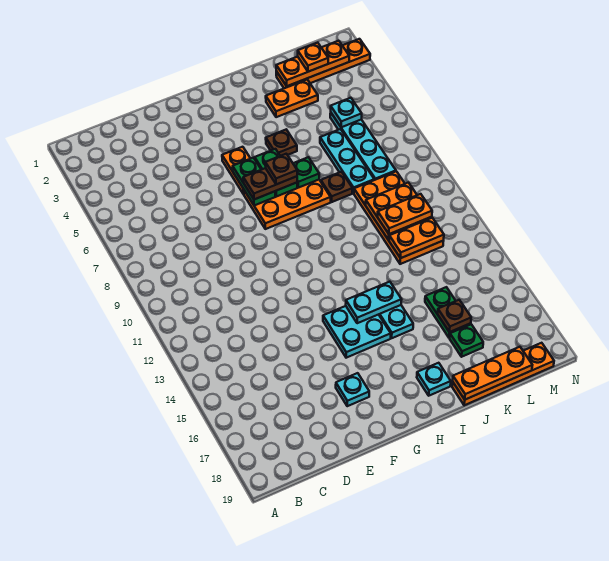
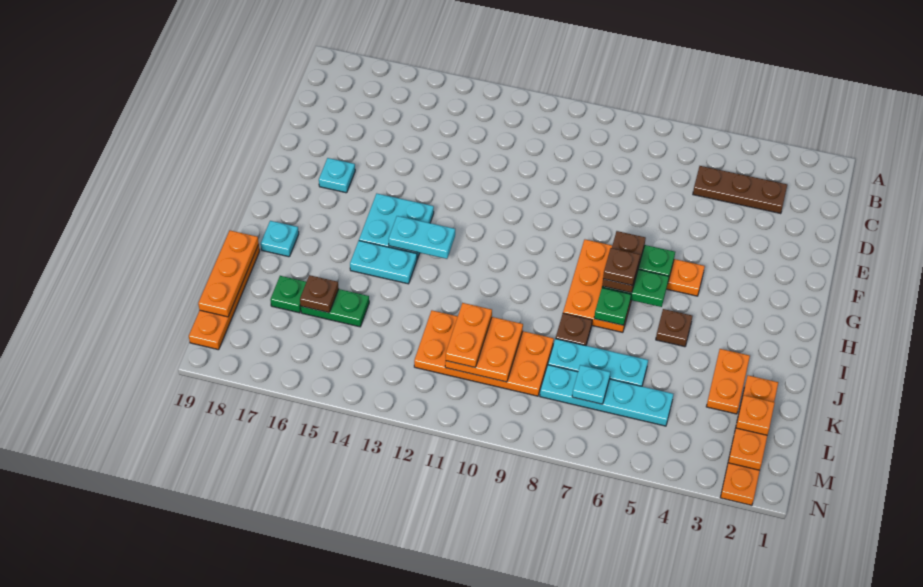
none -> brown 1x3 plate [693,166,787,214]
cyan 1x2 plate [346,282,402,323] -> cyan 1x2 plate turned to [389,216,455,259]
orange 1x2 plate [389,218,444,258] -> none
cyan 1x1 plate [331,98,362,127] -> cyan 1x1 plate moved to [572,365,610,404]

